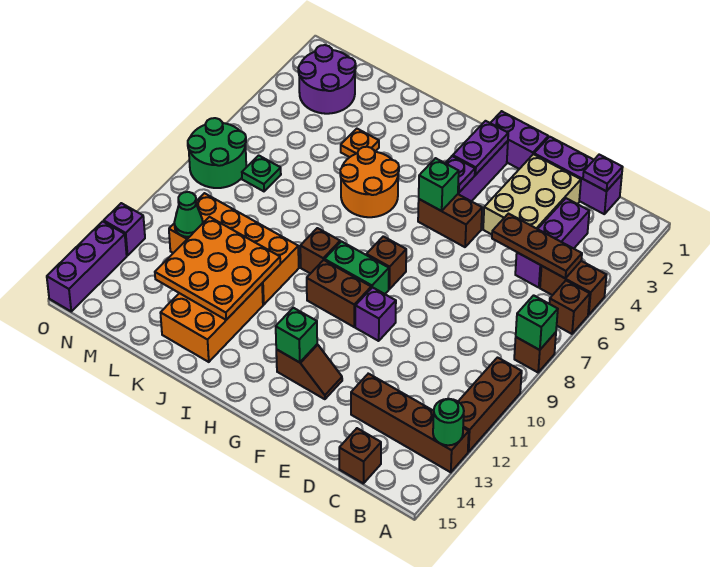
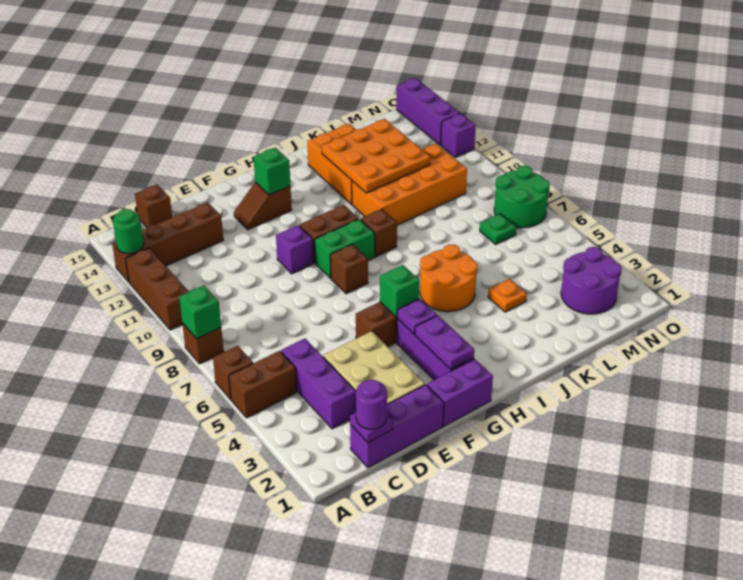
brown 1x3 plate [492,214,582,278] -> none
none -> purple 1x1 round brick [356,380,387,429]
green 1x1 cone [174,192,203,237] -> none

